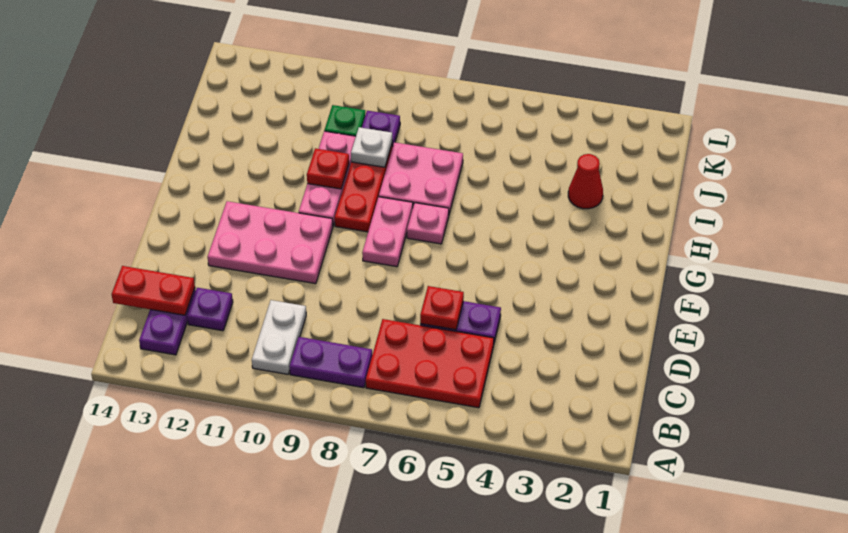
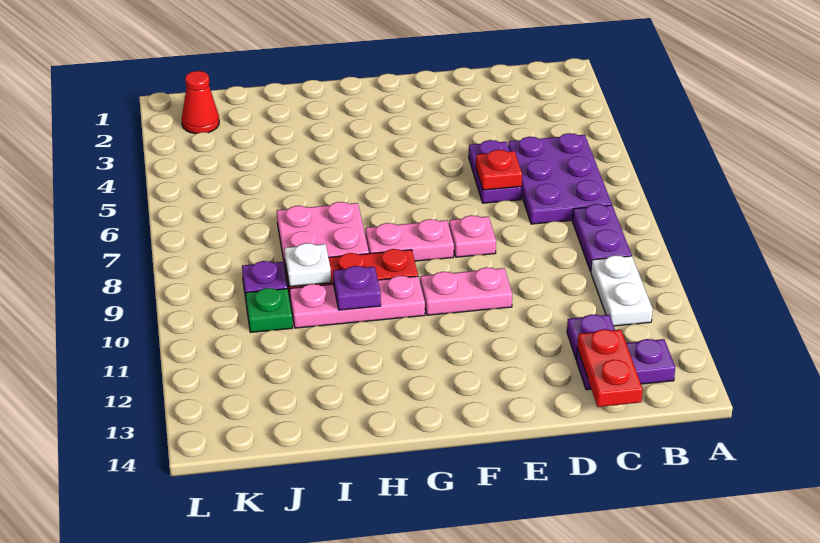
red 2x3 plate [366,319,494,408] -> purple 2x3 plate [508,133,612,224]
white 1x2 plate [252,300,306,374] -> white 1x2 plate turned to [591,255,653,326]
pink 2x3 plate [208,201,333,284] -> pink 1x2 plate [420,267,512,315]
pink 1x1 plate [407,203,449,244] -> pink 1x1 plate moved to [449,215,496,257]
red 1x1 plate [307,148,349,189] -> purple 1x1 plate [333,266,381,310]
red 1x1 cone [568,154,603,209] -> red 1x1 cone moved to [182,71,219,134]

